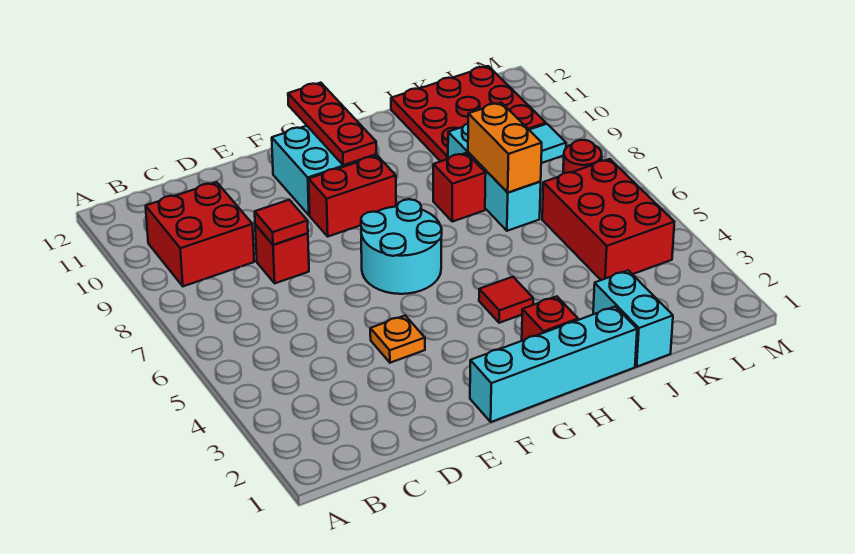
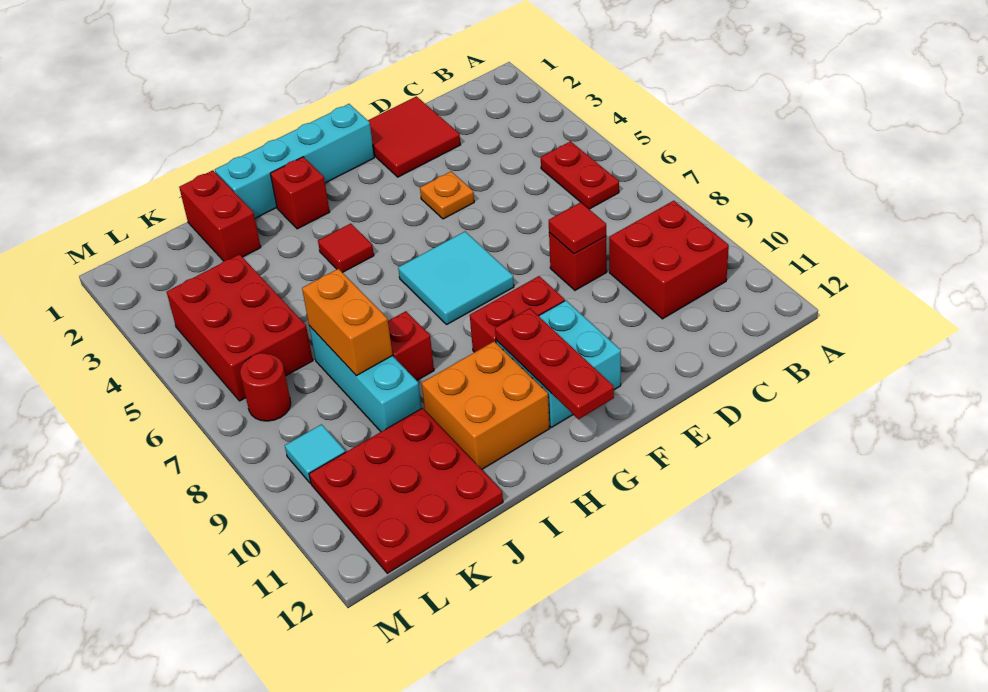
none -> red 1x2 plate [541,141,619,209]
none -> red 2x2 tile [368,96,460,177]
cyan 2x2 round brick [361,199,442,294] -> cyan 2x2 tile [398,232,514,324]
none -> orange 2x2 brick [422,341,550,469]
cyan 1x2 brick [593,270,673,367] -> red 1x2 brick [179,170,261,261]

